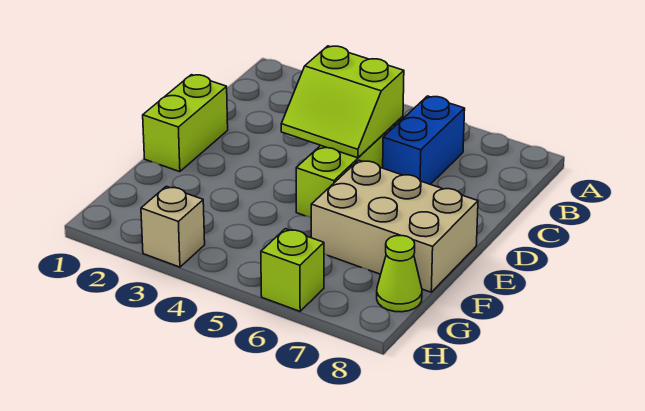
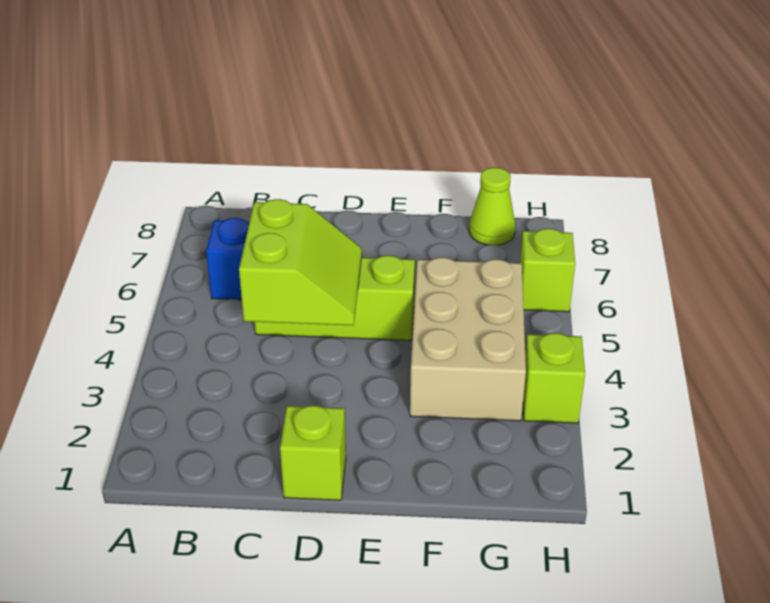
lime 1x2 brick [143,75,228,172] -> lime 1x1 brick [280,406,346,500]
tan 2x3 brick [311,160,478,292] -> tan 2x3 brick moved to [410,257,526,421]
tan 1x1 brick [141,186,205,267] -> lime 1x1 brick [523,333,585,423]

